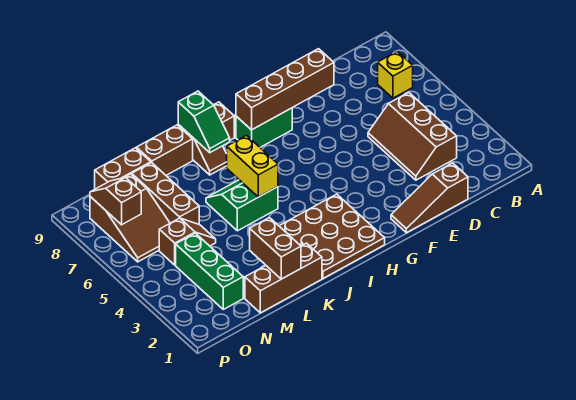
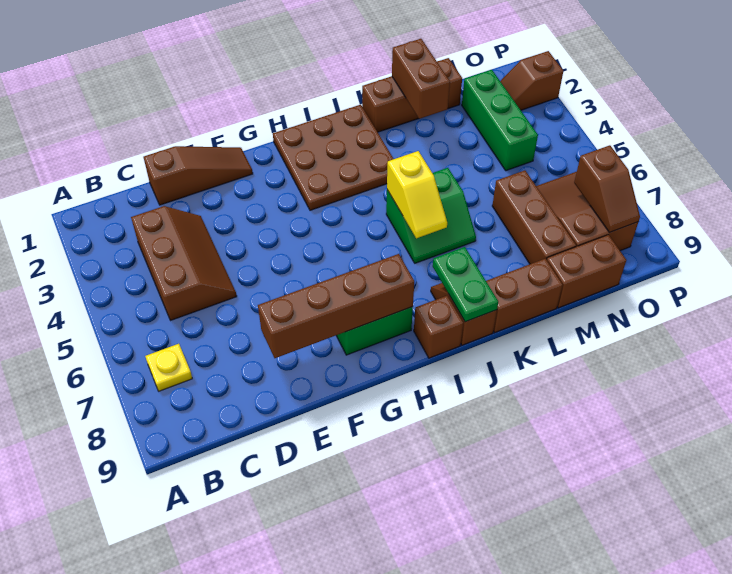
yellow 1x1 brick [378,51,413,98] -> yellow 1x1 plate [145,344,192,391]
yellow 1x2 brick [227,136,278,197] -> yellow 1x2 slope [387,151,447,238]
green 1x2 slope [178,91,230,153] -> green 1x2 plate [433,247,498,322]
brown 1x2 slope [159,218,216,265] -> brown 1x2 slope moved to [500,51,563,110]

